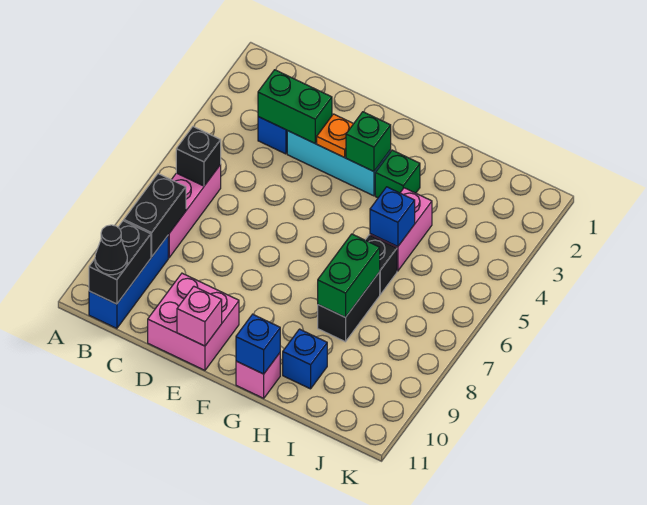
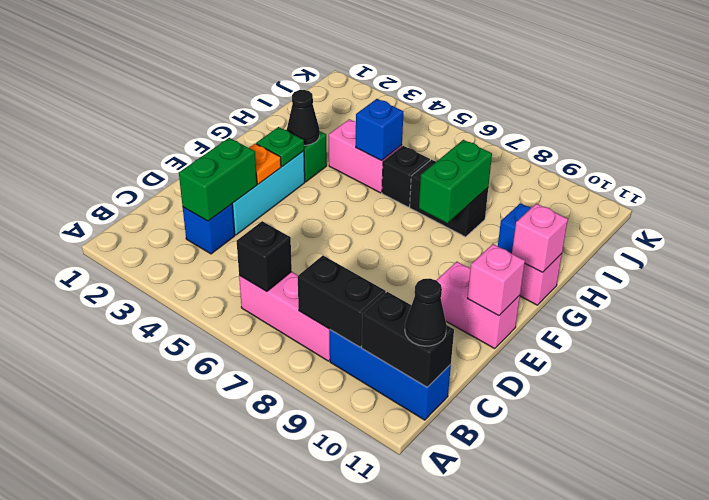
pink 2x2 brick [148,273,239,370] -> pink 1x2 brick [436,262,520,349]
green 1x1 brick [346,112,391,171] -> green 1x1 plate [256,127,304,167]
none -> black 1x1 cone [287,90,320,145]
blue 1x1 brick [236,314,280,374] -> pink 1x1 brick [512,203,568,272]
green 1x2 brick [318,234,380,317] -> green 1x2 brick turned to [419,140,492,223]

